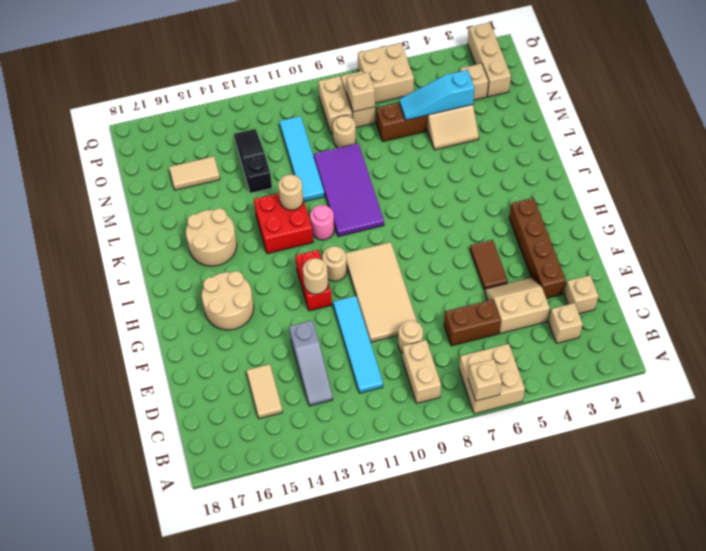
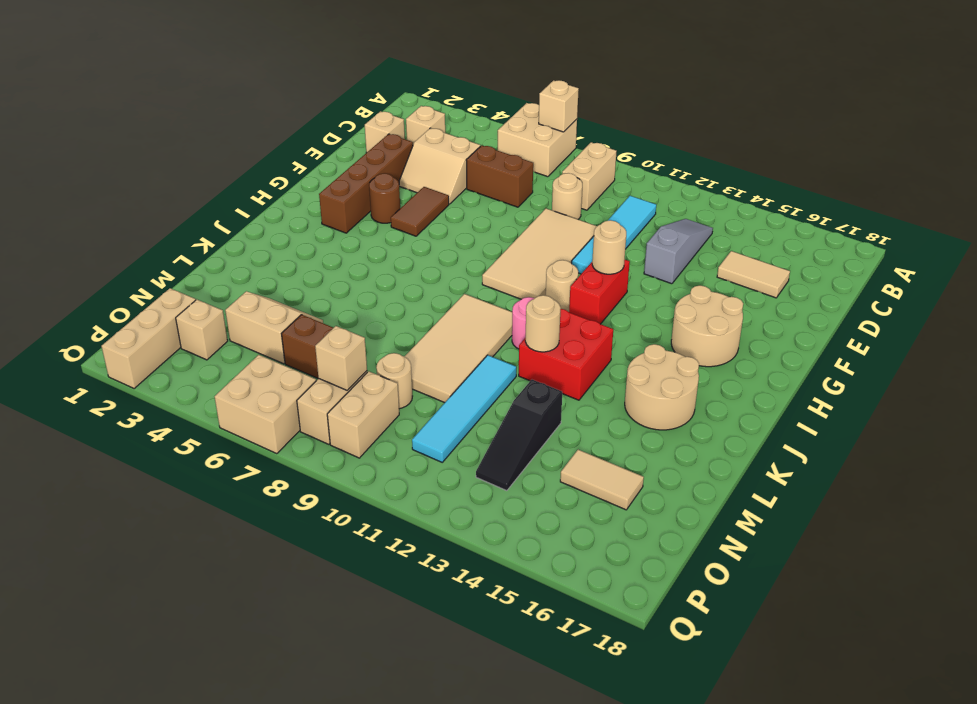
tan 1x2 tile [246,364,283,419] -> tan 1x2 tile turned to [717,251,790,298]
none -> brown 1x1 round brick [369,173,400,223]
purple 2x4 tile [314,143,384,237] -> tan 2x4 tile [404,294,512,403]
cyan 1x3 slope [399,70,475,120] -> none

